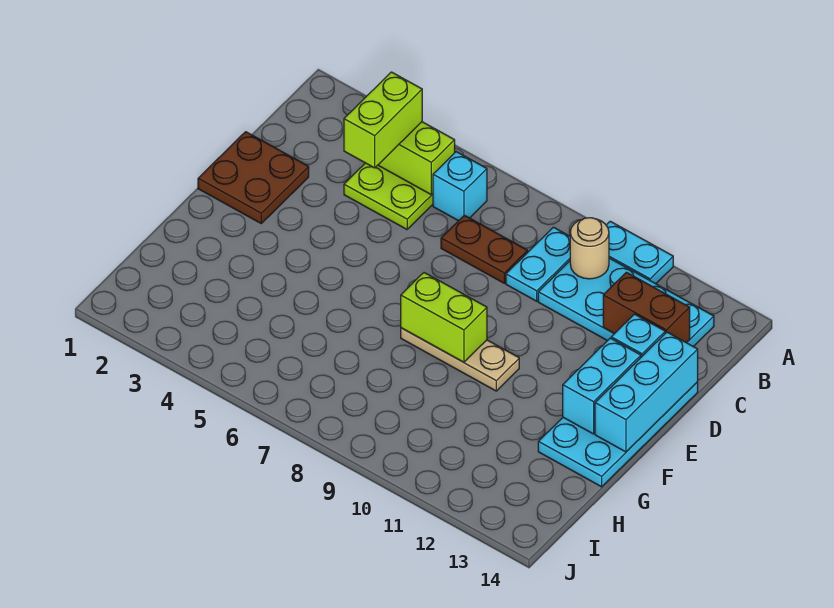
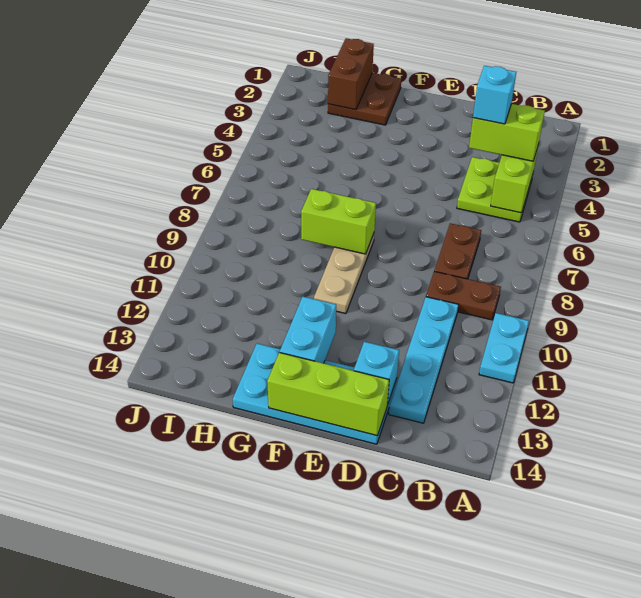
cyan 1x1 brick [433,152,487,221] -> cyan 1x1 brick moved to [473,66,516,124]
cyan 1x2 plate [506,227,570,301] -> brown 1x2 plate [426,271,501,320]
cyan 2x4 plate [538,258,714,347] -> cyan 1x4 plate [389,297,458,423]
tan 1x1 round brick [570,218,609,279] -> none
brown 1x2 brick [603,272,690,343] -> brown 1x2 brick moved to [328,38,374,110]
brown 2x2 plate [198,132,309,223] -> brown 2x2 plate moved to [328,73,401,125]
cyan 1x3 brick [595,332,698,452] -> lime 1x3 brick [267,352,389,436]
cyan 1x2 brick [563,338,641,434] -> cyan 1x2 brick turned to [280,297,336,363]
lime 1x2 brick [401,273,487,362] -> lime 1x2 brick turned to [301,189,376,254]

